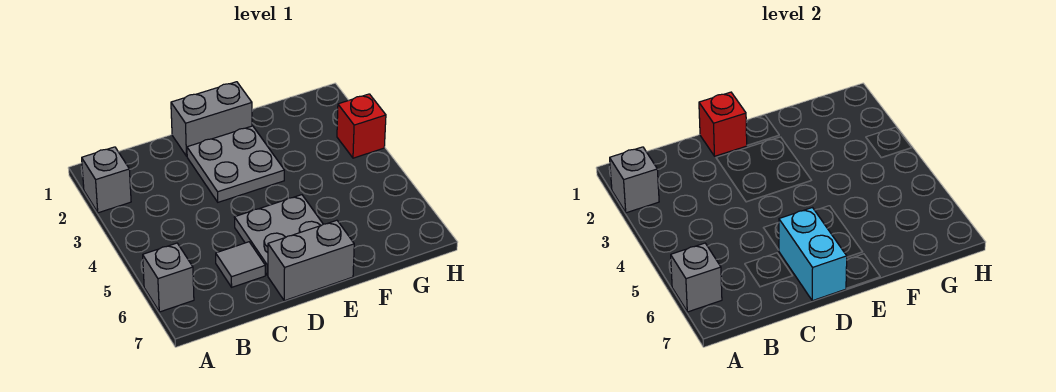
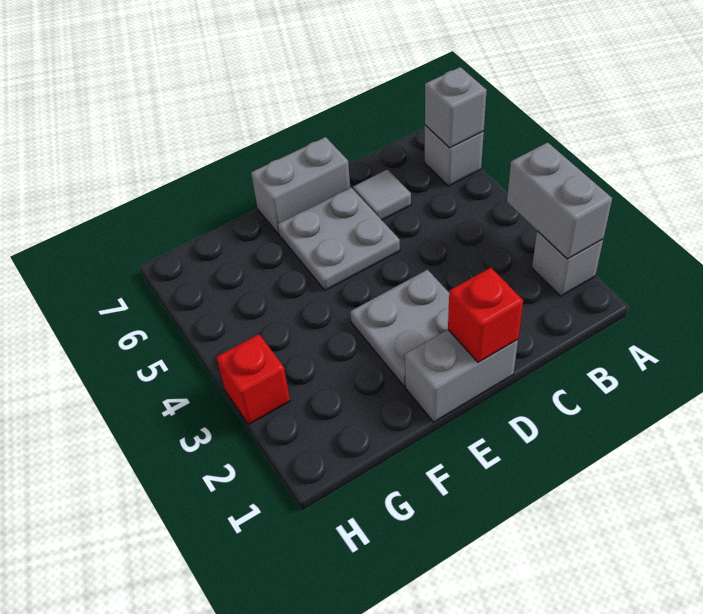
grey 1x1 brick [610,147,659,213] -> grey 1x2 brick [507,142,612,259]
cyan 1x2 brick [779,208,847,301] -> none

